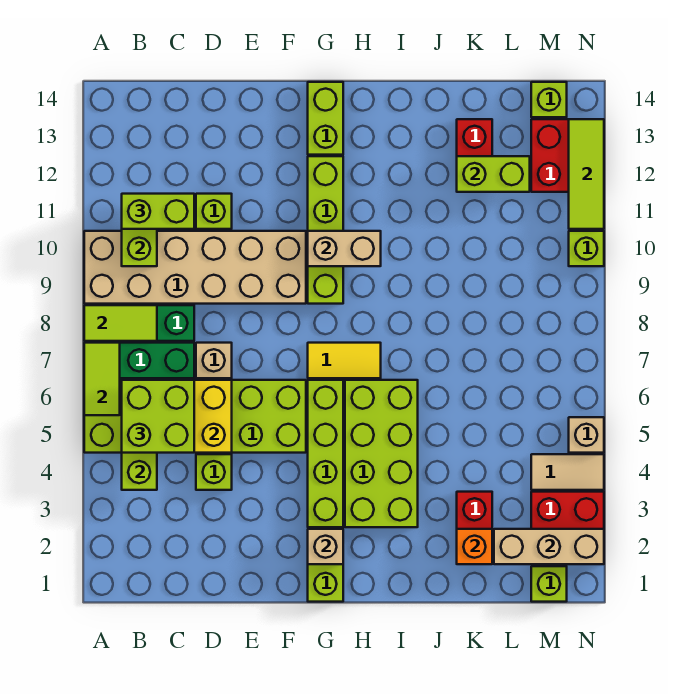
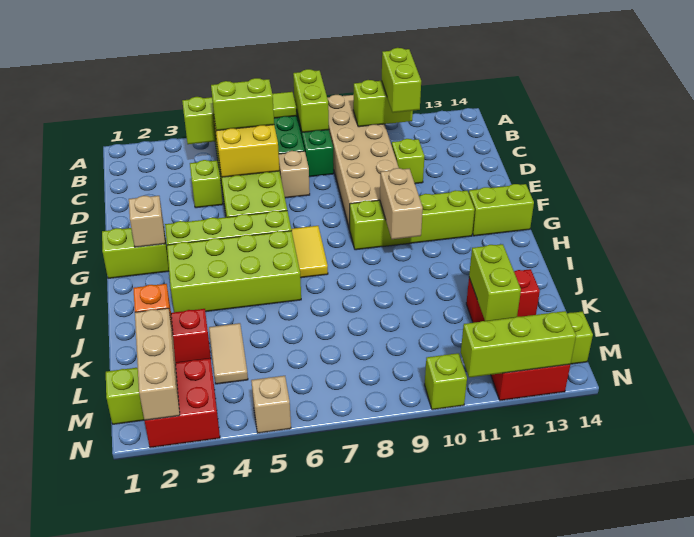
lime 1x2 tile [84,305,157,341] -> lime 1x2 brick [293,69,329,132]
lime 2x2 brick [122,380,194,453] -> lime 1x2 brick [211,78,274,131]
tan 1x2 tile [531,454,604,490] -> tan 1x2 tile moved to [209,323,248,384]
lime 1x3 tile [569,119,604,229] -> lime 1x3 brick [461,311,576,378]

